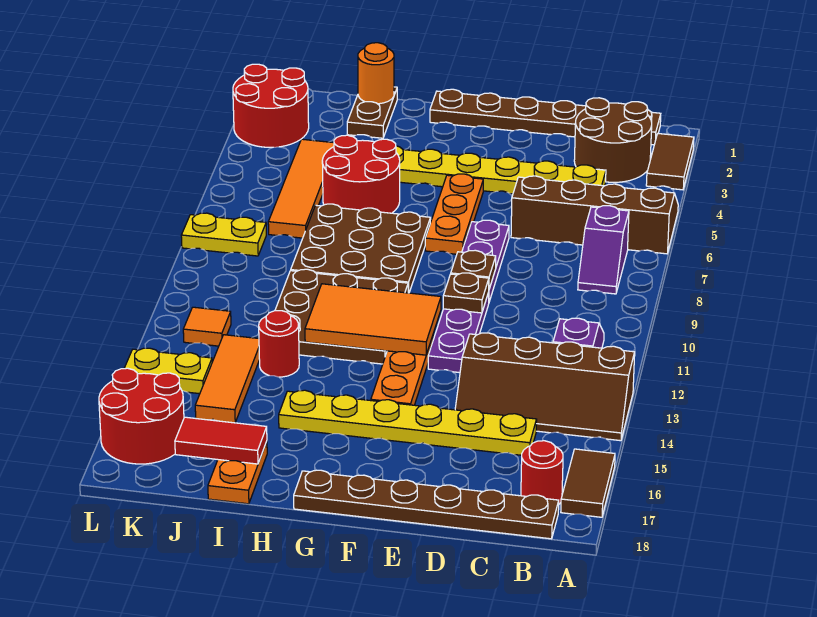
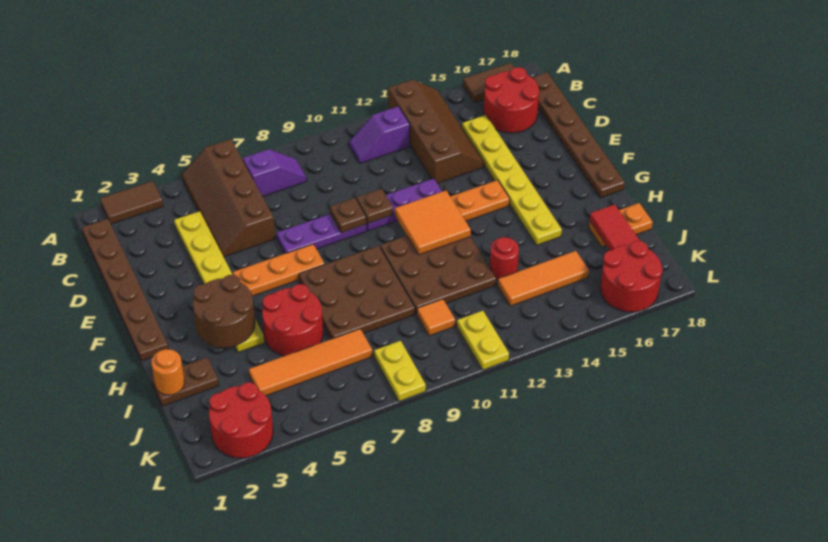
brown 2x2 round brick [574,98,652,182] -> brown 2x2 round brick moved to [193,275,255,348]
red 1x1 round brick [521,441,563,504] -> red 2x2 round brick [484,67,539,133]
orange 2x3 tile [305,284,441,355] -> orange 2x2 tile [395,191,471,255]
orange 1x1 tile [183,307,231,346] -> orange 1x1 tile moved to [417,299,455,336]
yellow 1x2 plate [124,348,212,394] -> yellow 1x2 plate moved to [457,311,509,370]

